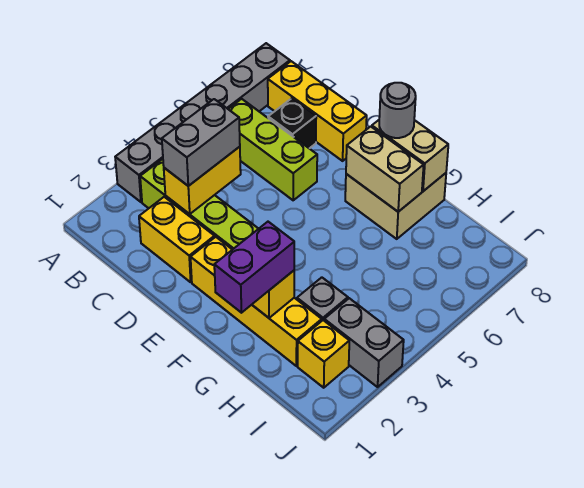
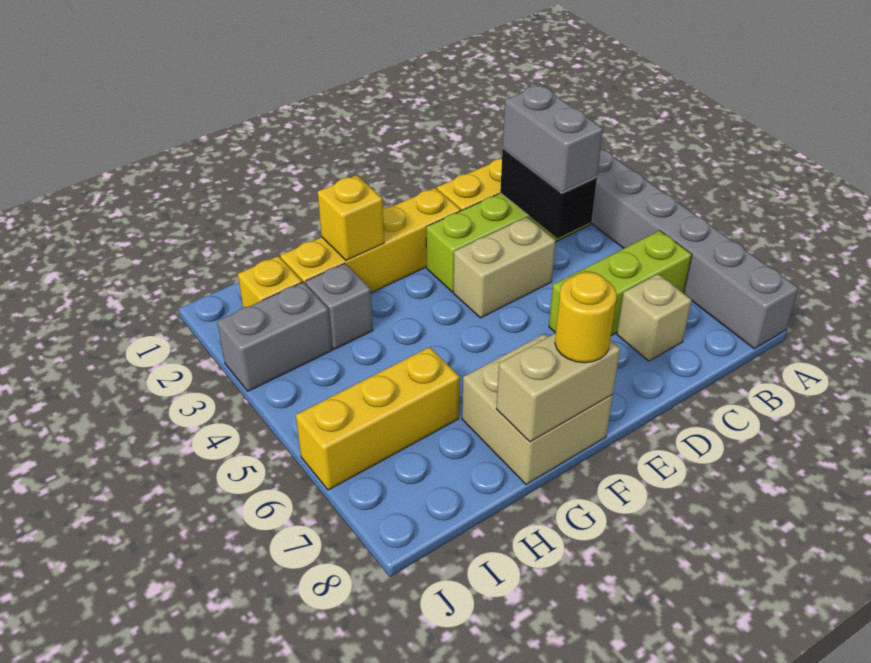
yellow 1x3 brick [268,61,367,161] -> yellow 1x3 brick moved to [296,347,460,490]
yellow 1x2 brick [164,147,241,214] -> black 1x2 brick [500,148,597,238]
black 1x1 brick [268,98,316,148] -> tan 1x1 brick [617,274,692,361]
tan 1x2 brick [346,126,424,212] -> tan 1x2 brick moved to [454,217,556,318]
grey 1x1 round brick [379,83,416,138] -> yellow 1x1 round brick [555,272,617,363]
purple 1x2 brick [214,222,294,313] -> none

